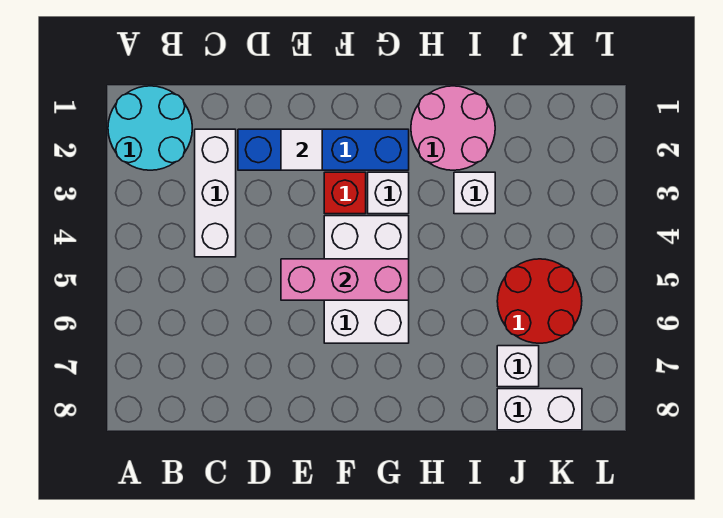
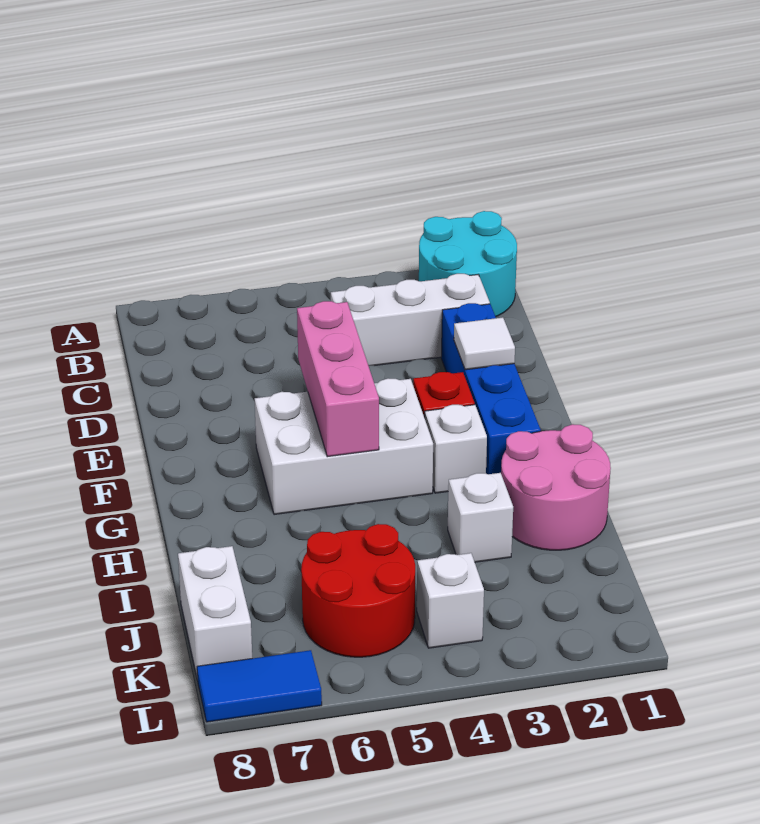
white 1x1 brick [497,346,539,387] -> white 1x1 brick moved to [417,553,484,648]
none -> blue 1x2 tile [197,650,322,722]

